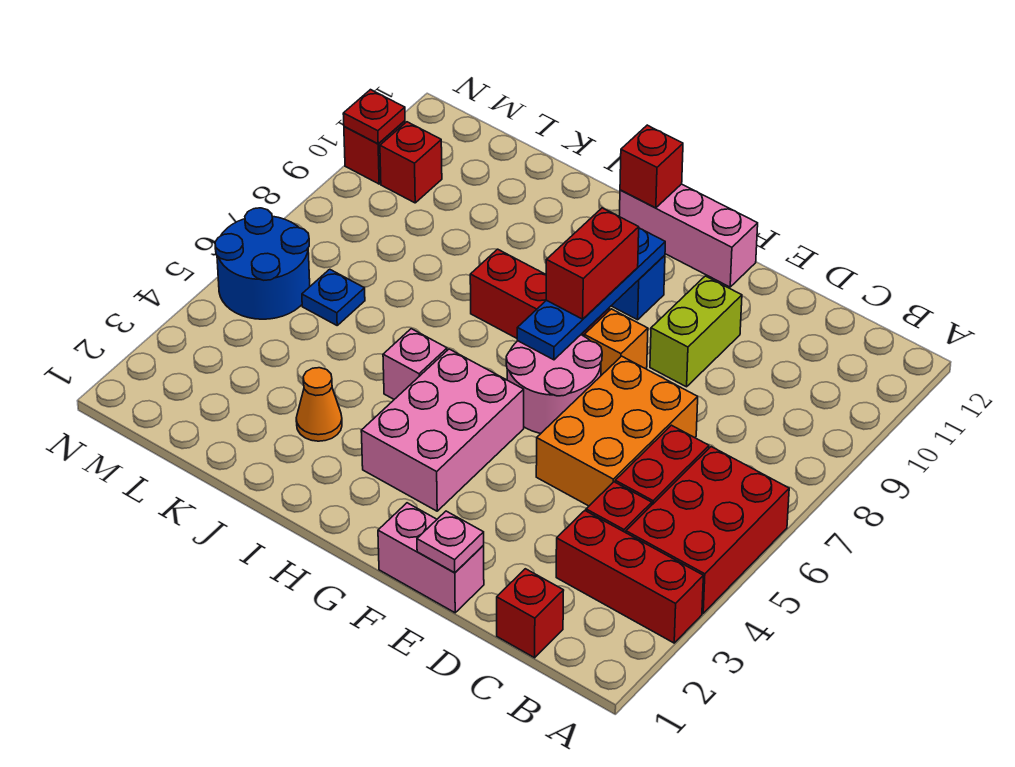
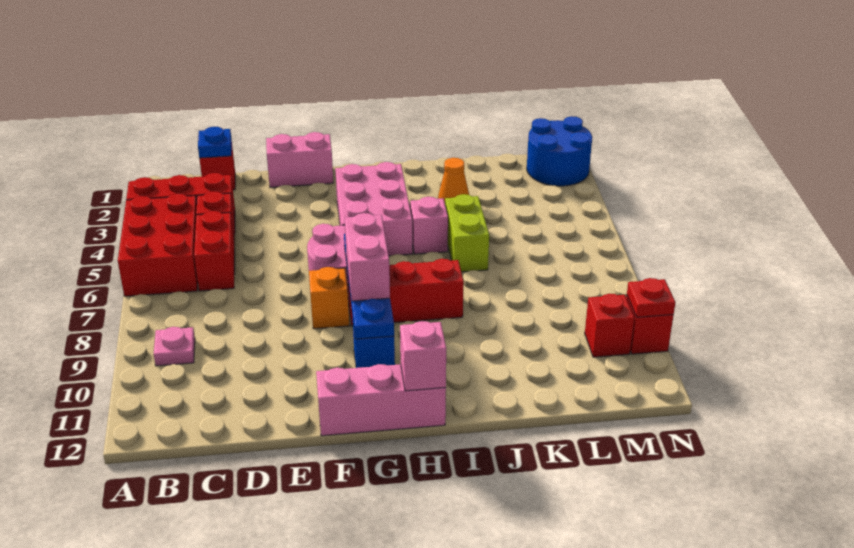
orange 2x3 brick [536,356,698,506] -> none
pink 1x1 plate [417,511,484,573] -> pink 1x1 plate moved to [154,327,195,366]
lime 1x2 brick [650,276,742,387] -> lime 1x2 brick moved to [445,194,489,272]
red 1x2 brick [546,208,639,319] -> pink 1x2 brick [345,213,390,301]
red 1x1 brick [620,125,683,208] -> pink 1x1 brick [400,321,446,391]
blue 1x1 plate [302,269,365,325] -> blue 1x1 plate moved to [198,127,232,158]
blue 2x2 round brick [215,208,310,319] -> blue 2x2 round brick moved to [527,116,592,186]

